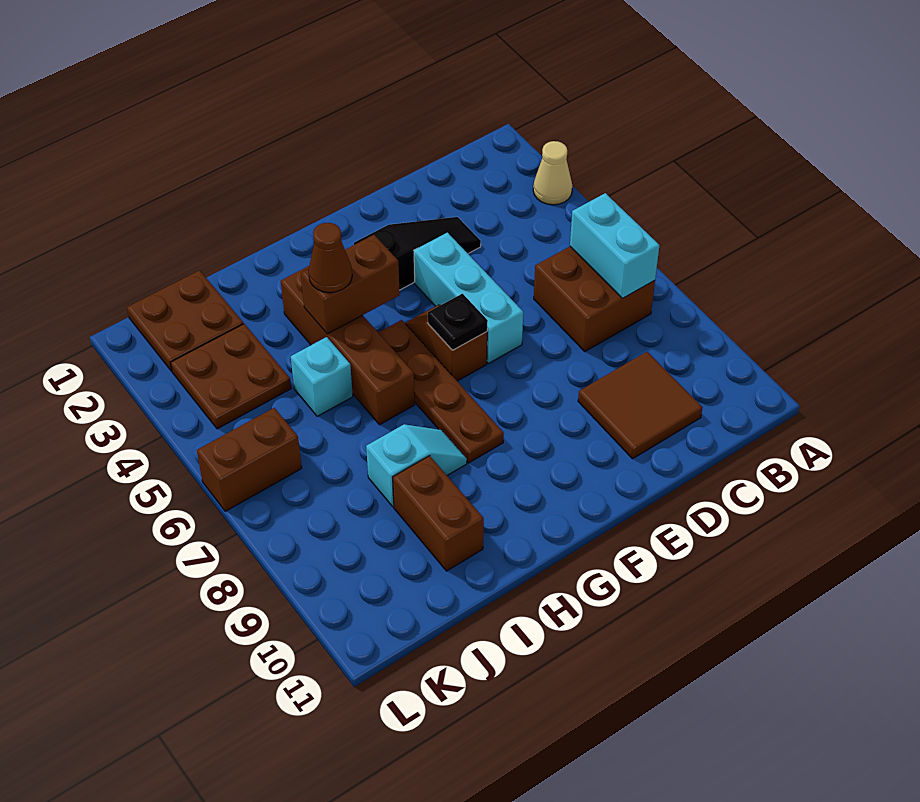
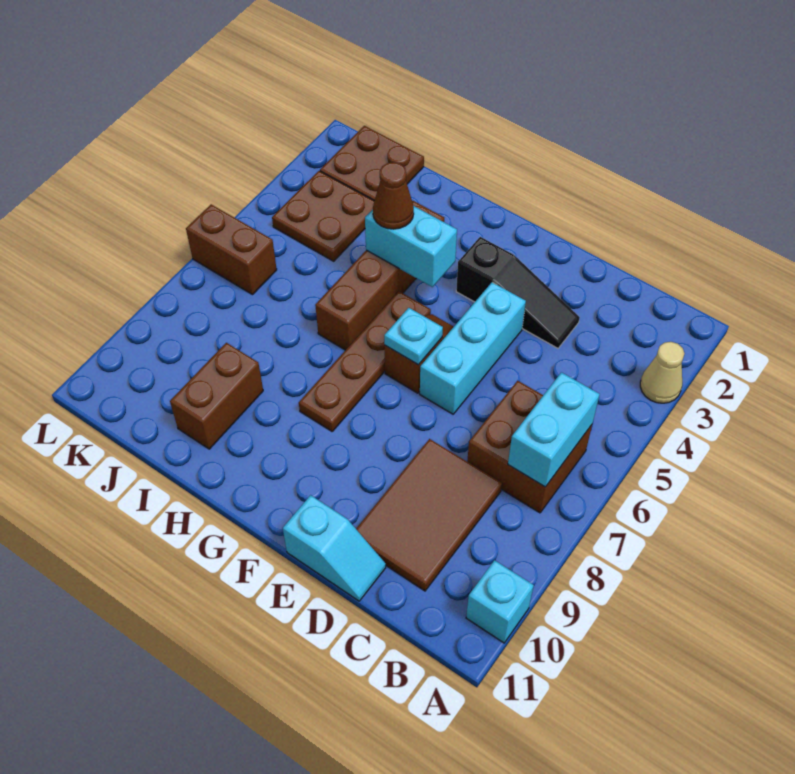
brown 2x2 tile [578,352,703,459] -> brown 2x3 tile [356,439,502,591]
black 1x1 plate [428,294,488,350] -> cyan 1x1 plate [384,308,443,365]
brown 1x2 brick [301,235,400,334] -> cyan 1x2 brick [365,206,457,287]
cyan 1x2 slope [366,424,467,507] -> cyan 1x2 slope moved to [283,495,386,601]
cyan 1x1 brick [291,337,353,416] -> cyan 1x1 brick moved to [466,560,534,643]

